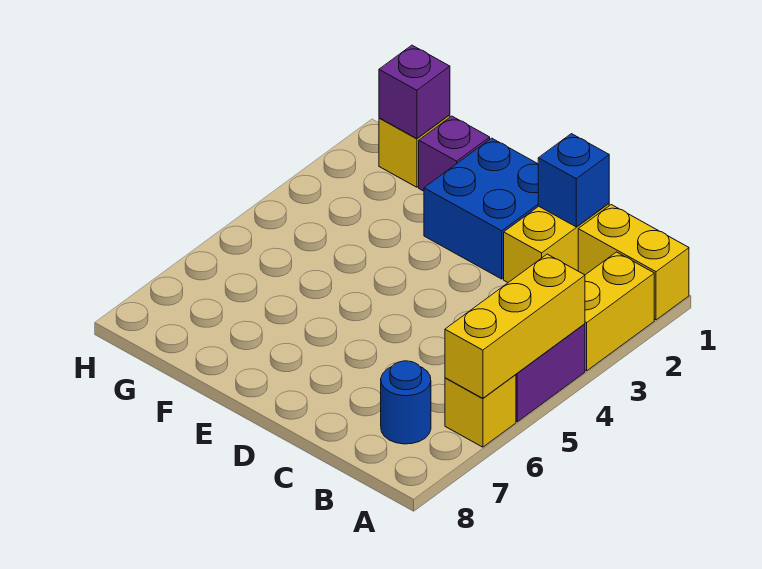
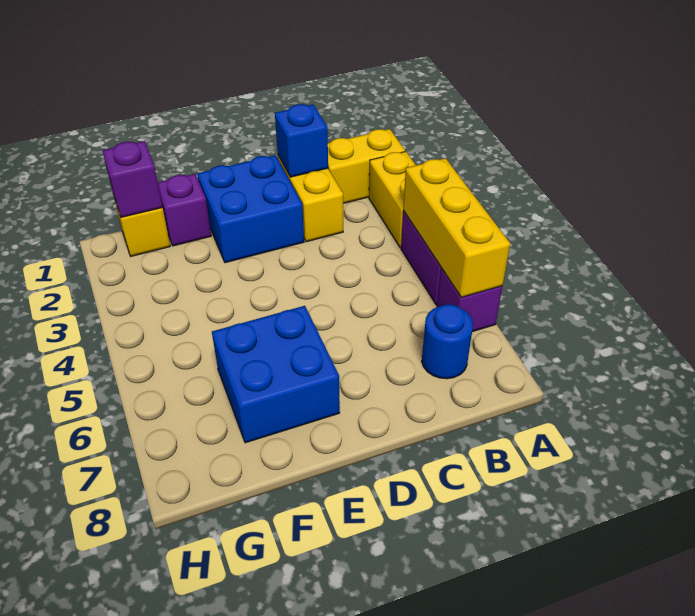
yellow 1x1 brick [445,375,516,447] -> purple 1x1 brick [437,268,503,332]
none -> blue 2x2 brick [212,306,340,443]

